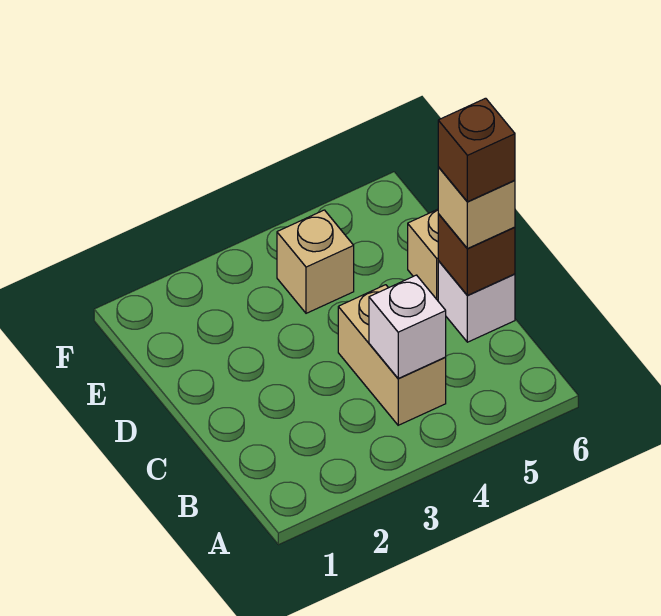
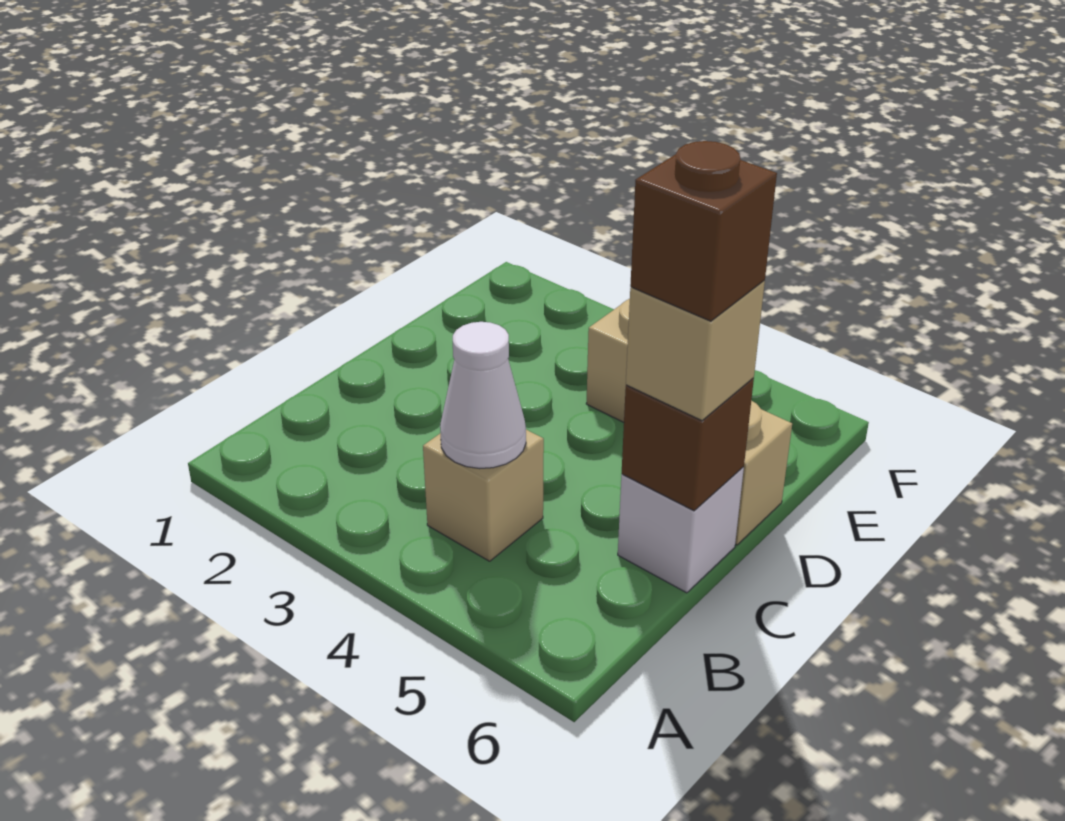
tan 1x2 brick [338,285,446,425] -> tan 1x1 brick [423,430,544,561]
white 1x1 brick [369,275,446,378] -> white 1x1 cone [440,322,526,469]

